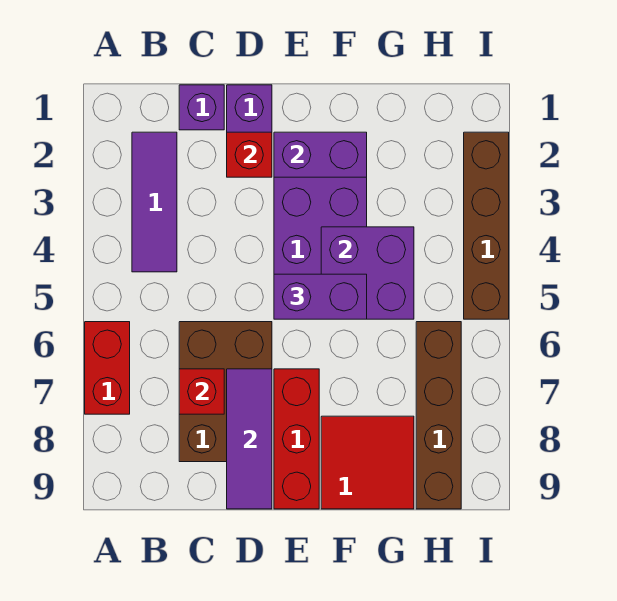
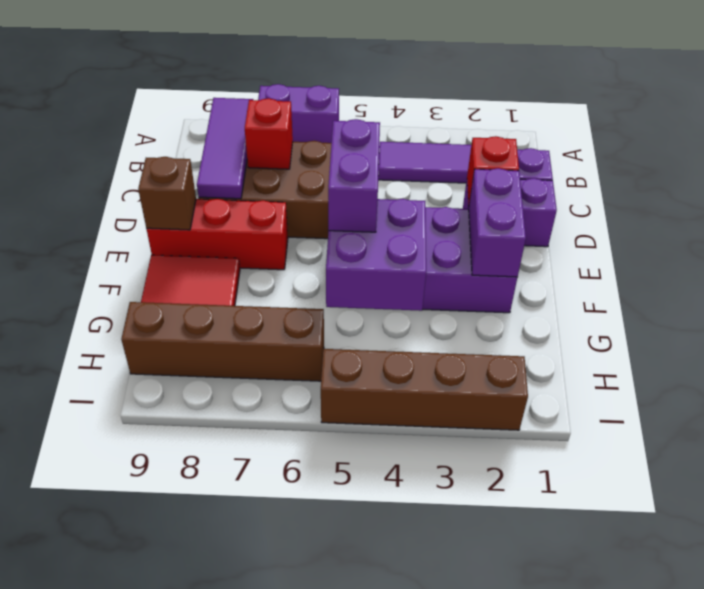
red 1x2 brick [85,322,130,414] -> purple 1x2 brick [258,84,339,143]
purple 1x3 tile [227,369,272,509] -> purple 1x3 tile turned to [197,98,253,199]
none -> brown 1x1 brick [138,157,196,230]

